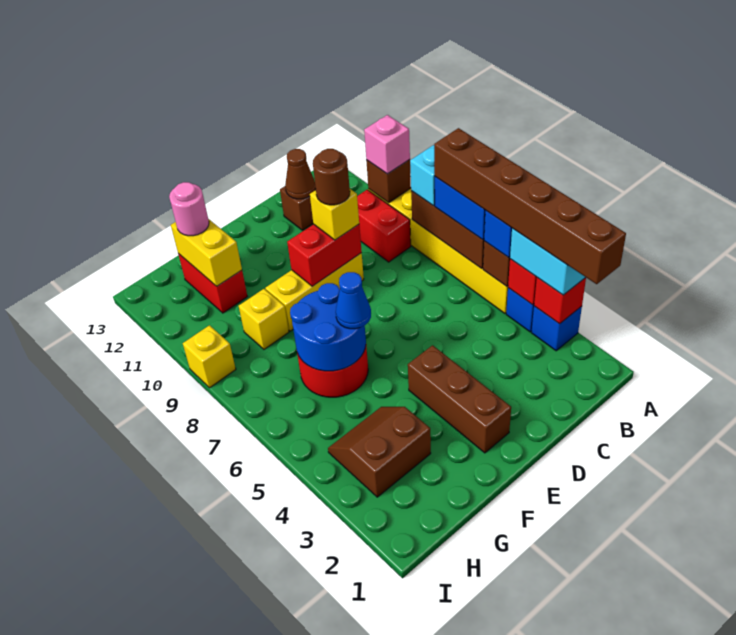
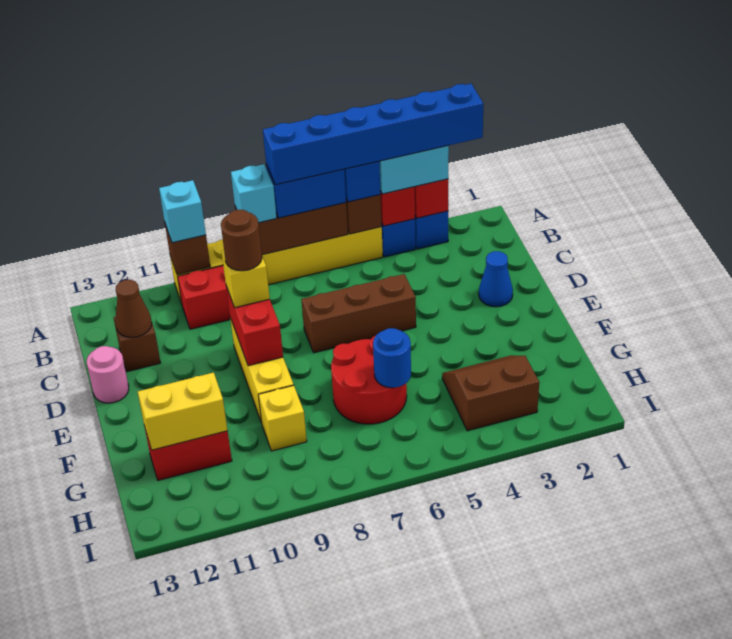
brown 1x6 brick [434,128,626,284] -> blue 1x6 brick [263,83,483,185]
pink 1x1 brick [364,115,410,174] -> cyan 1x1 brick [159,180,206,243]
brown 1x3 brick [408,345,511,453] -> brown 1x3 brick moved to [301,274,416,353]
blue 2x2 round brick [290,283,366,371] -> blue 1x1 round brick [373,328,411,388]
blue 1x1 cone [336,272,371,329] -> blue 1x1 cone moved to [479,251,513,307]
brown 2x2 slope [328,407,431,497] -> brown 2x2 slope turned to [442,355,539,431]
pink 1x1 round brick [169,182,209,236] -> pink 1x1 round brick moved to [87,346,129,403]
yellow 1x1 brick [183,325,236,388] -> none

